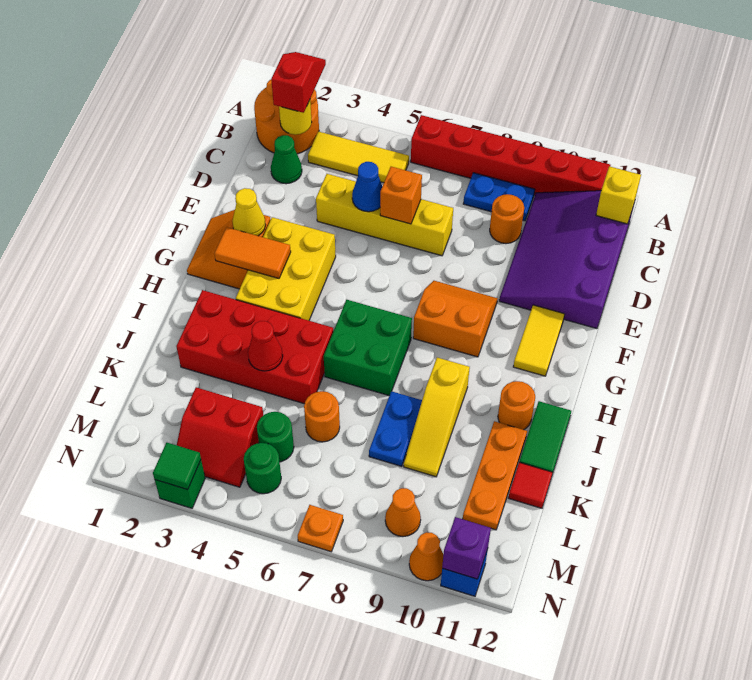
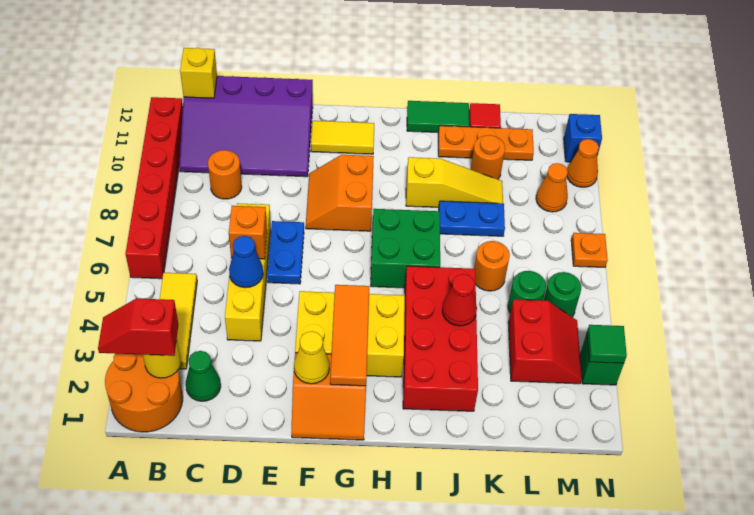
blue 1x2 plate [463,173,535,221] -> blue 1x2 plate moved to [267,221,304,284]
orange 1x2 tile [215,227,291,278] -> orange 1x3 tile [330,285,369,386]
orange 1x1 round brick [498,381,535,430] -> orange 1x1 round brick moved to [471,135,505,179]
purple 1x1 brick [442,517,491,579] -> none

